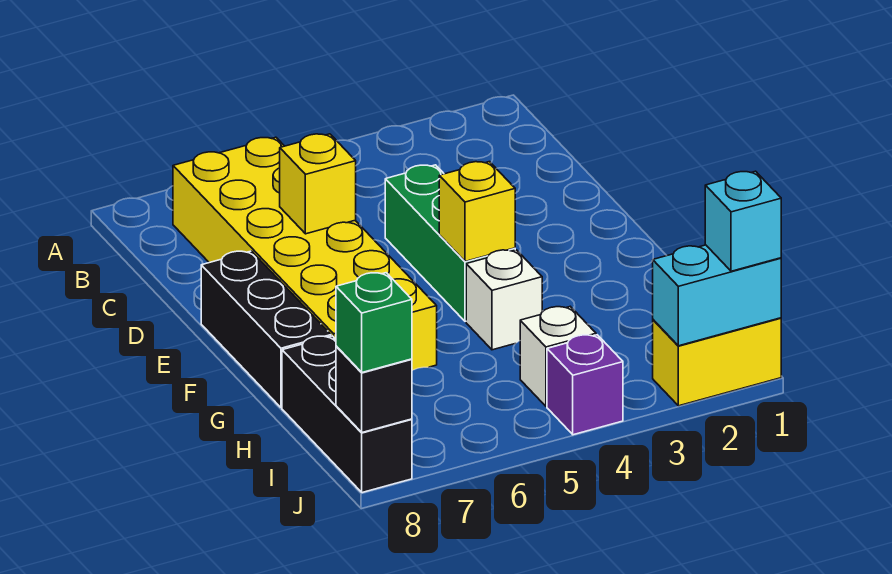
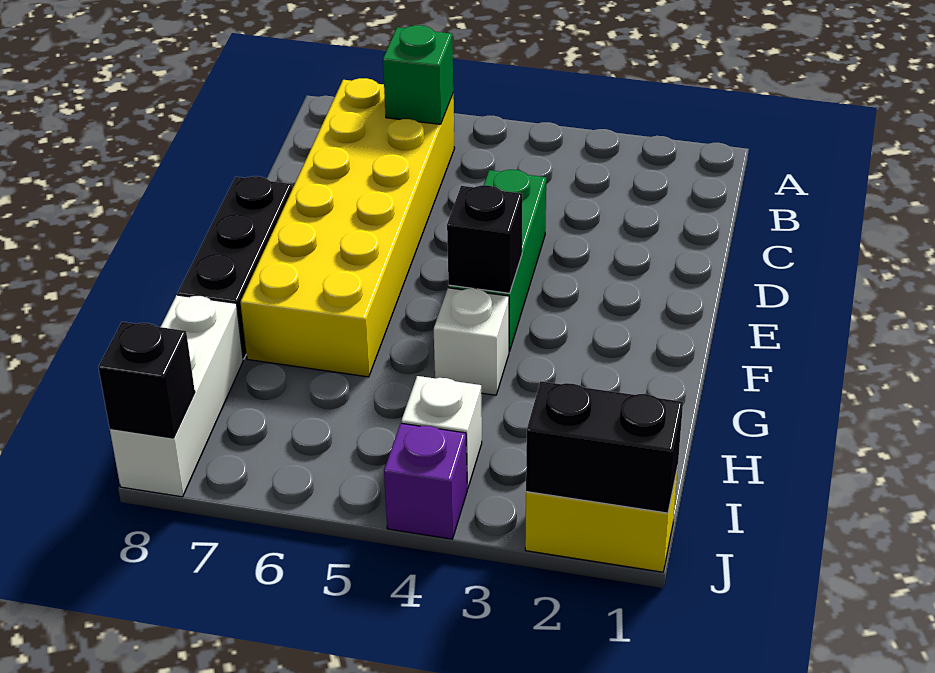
yellow 1x1 brick [280,134,356,234] -> none
yellow 1x1 brick [439,162,515,261] -> black 1x1 brick [447,185,523,293]
black 1x3 brick [282,336,412,493] -> white 1x3 brick [110,295,243,497]
cyan 1x2 brick [653,245,781,346] -> black 1x2 brick [526,381,683,513]
cyan 1x1 brick [705,171,781,271] -> none
green 1x1 brick [336,273,412,372] -> green 1x1 brick moved to [383,25,453,124]

